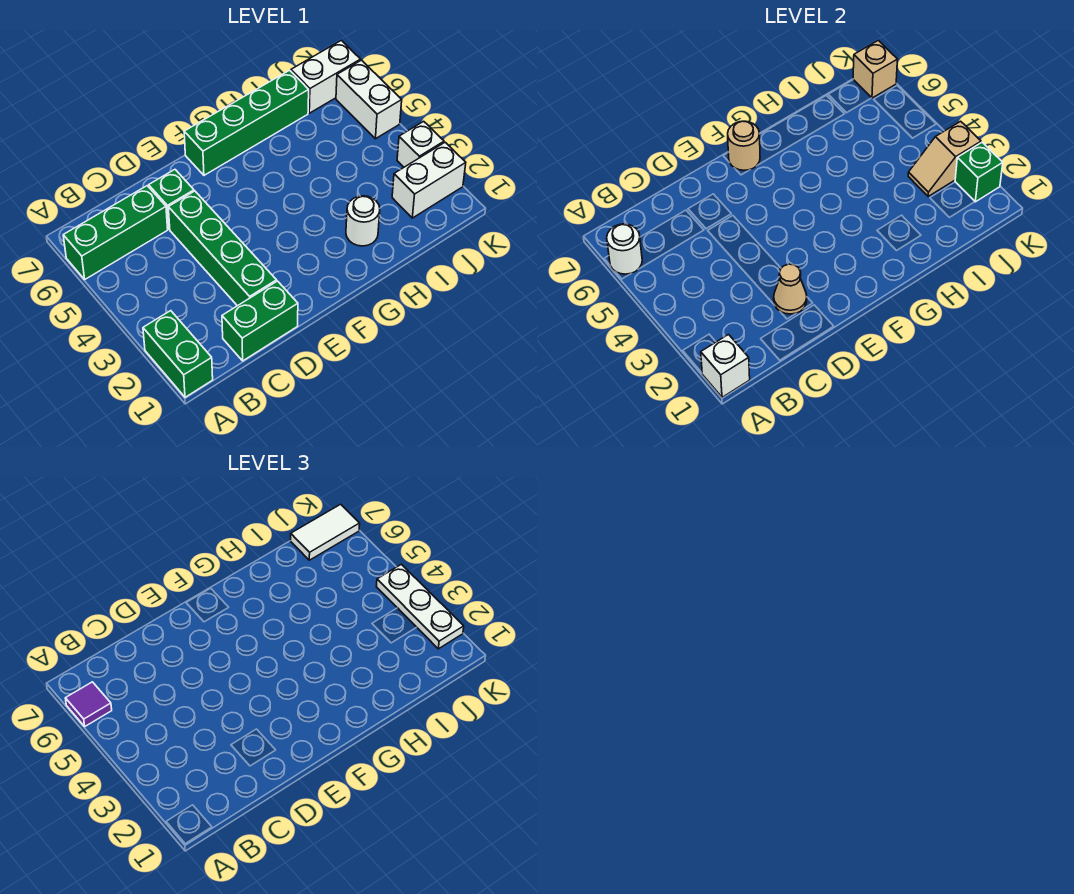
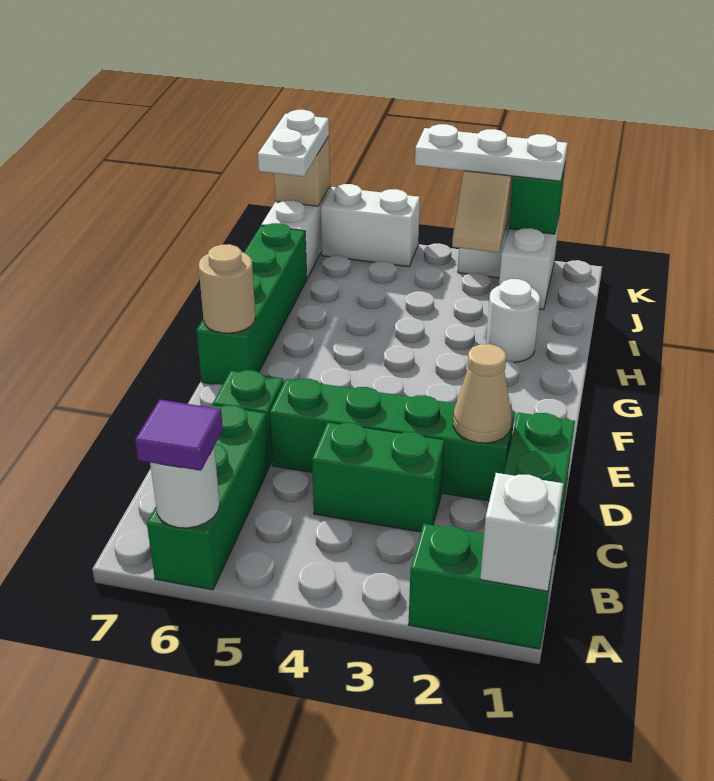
none -> green 1x2 brick [312,423,444,532]
white 1x2 tile [291,504,360,560] -> white 1x2 plate [258,110,329,176]

